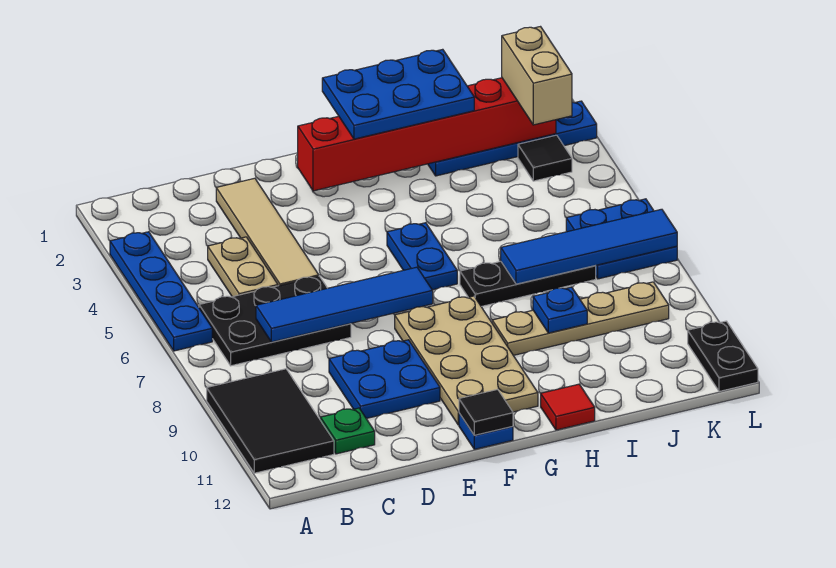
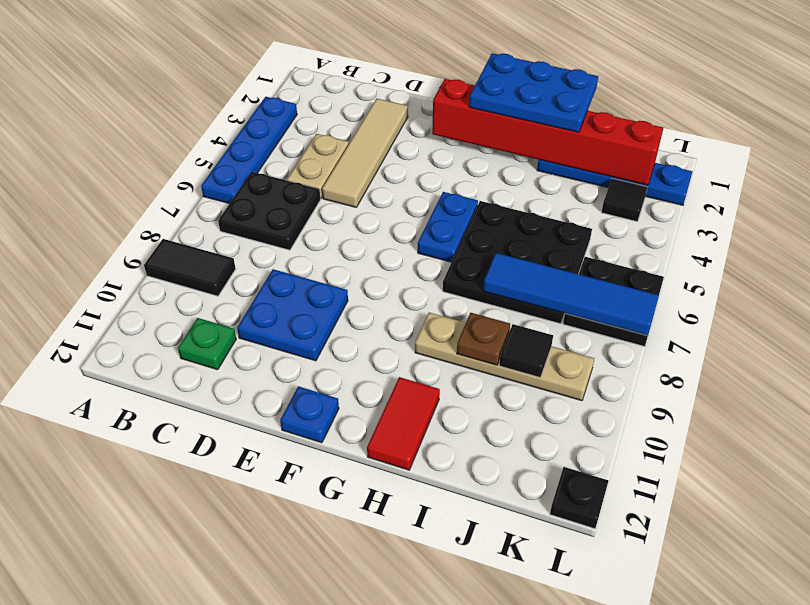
black 2x3 tile [207,369,334,473] -> black 1x2 tile [144,239,236,296]
black 2x3 plate [199,276,351,366] -> black 2x2 plate [218,172,320,250]
blue 1x4 tile [256,267,433,342] -> none
tan 2x4 plate [395,296,538,425] -> none
black 1x1 tile [459,389,513,435] -> black 1x1 tile moved to [499,324,553,377]
black 1x3 plate [460,261,596,307] -> black 3x3 plate [443,201,592,324]
red 1x1 tile [541,384,595,430] -> red 1x2 tile [367,377,440,470]
blue 1x1 plate [533,287,587,333] -> brown 1x1 plate [457,313,510,365]
tan 1x2 brick [502,27,572,125] -> none
blue 2x2 plate [566,199,677,279] -> black 2x2 plate [563,257,664,346]
black 1x2 plate [688,321,758,391] -> black 1x1 plate [550,467,608,529]

